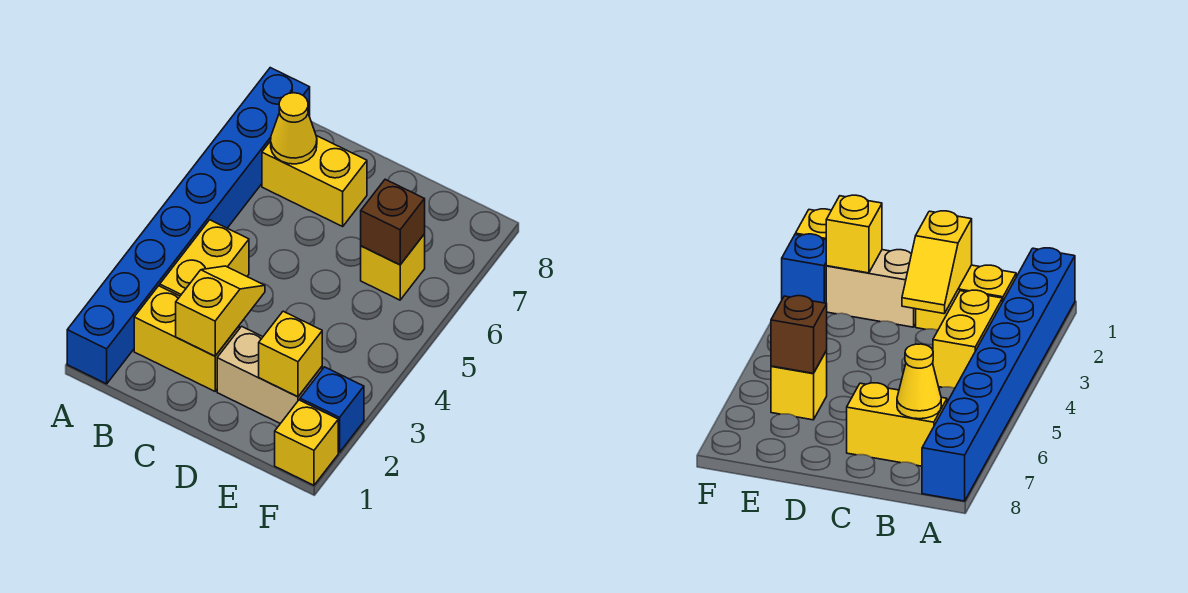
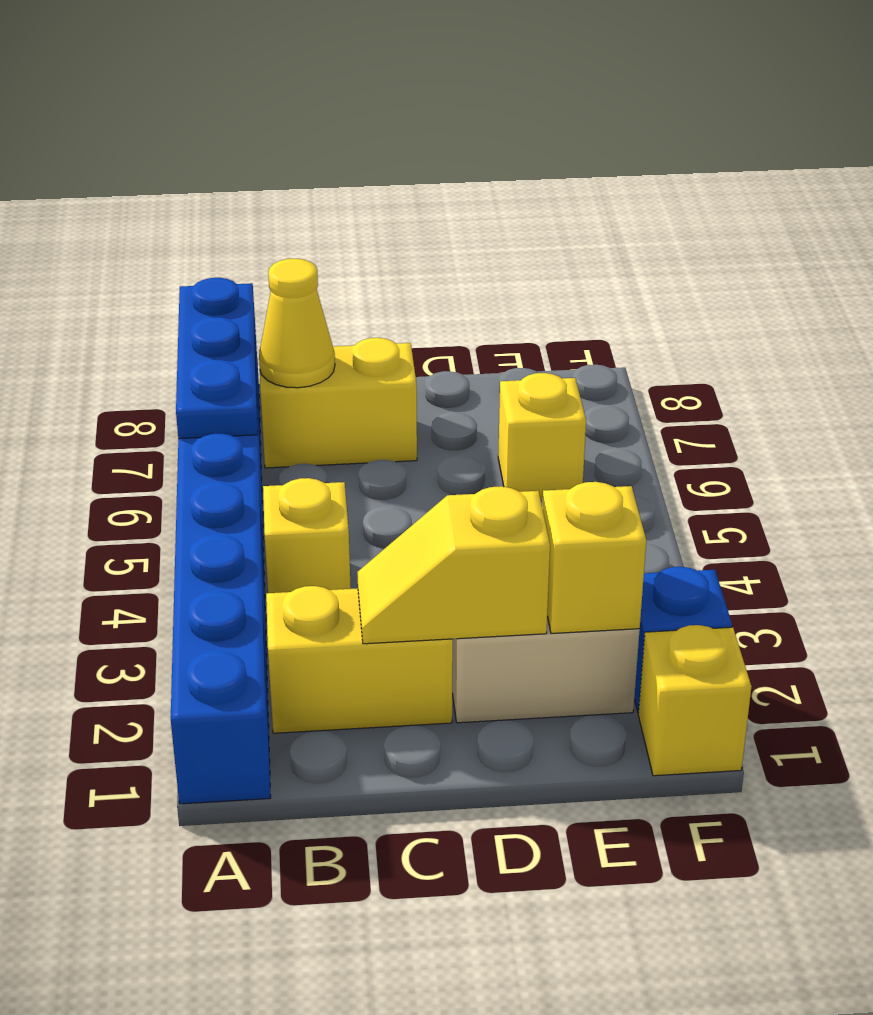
none -> blue 1x3 plate [176,278,258,439]
yellow 1x2 brick [160,220,249,296] -> yellow 1x1 brick [263,478,351,593]
yellow 1x2 slope [176,266,265,356] -> yellow 1x2 slope turned to [358,486,550,644]
brown 1x1 brick [361,179,425,265] -> none

